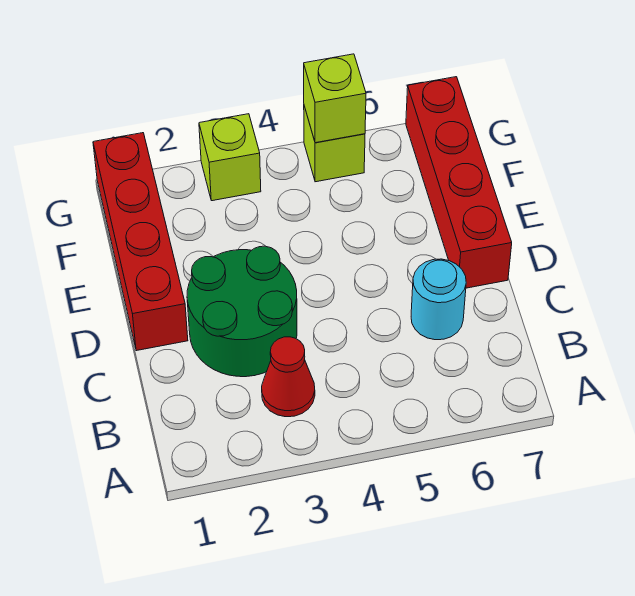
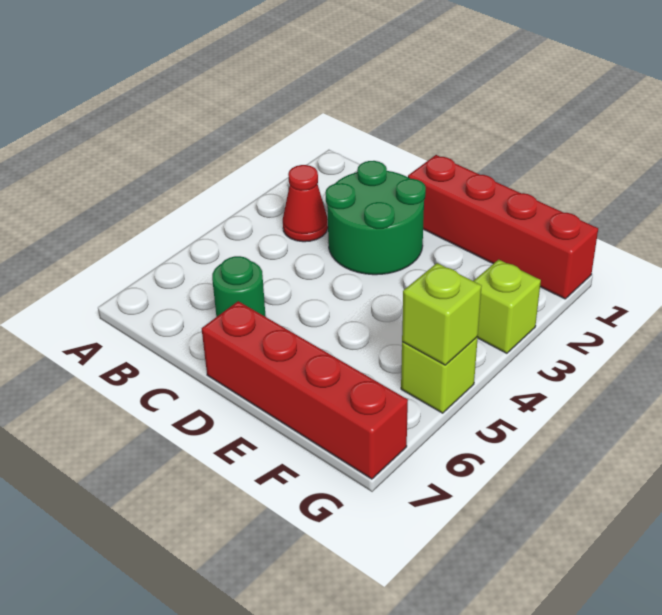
cyan 1x1 round brick [411,259,466,340] -> green 1x1 round brick [212,256,266,317]

